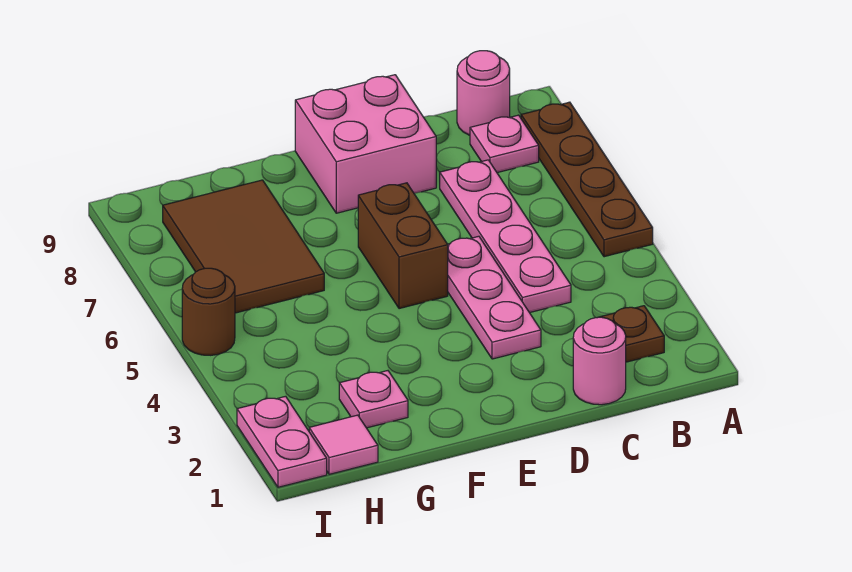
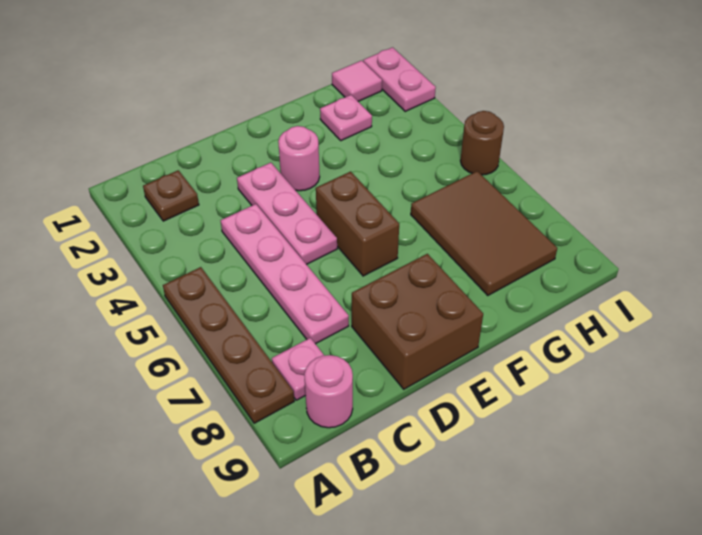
pink 1x1 round brick [573,317,626,405] -> pink 1x1 round brick moved to [278,126,320,191]
pink 2x2 brick [295,75,436,213] -> brown 2x2 brick [352,254,483,389]

